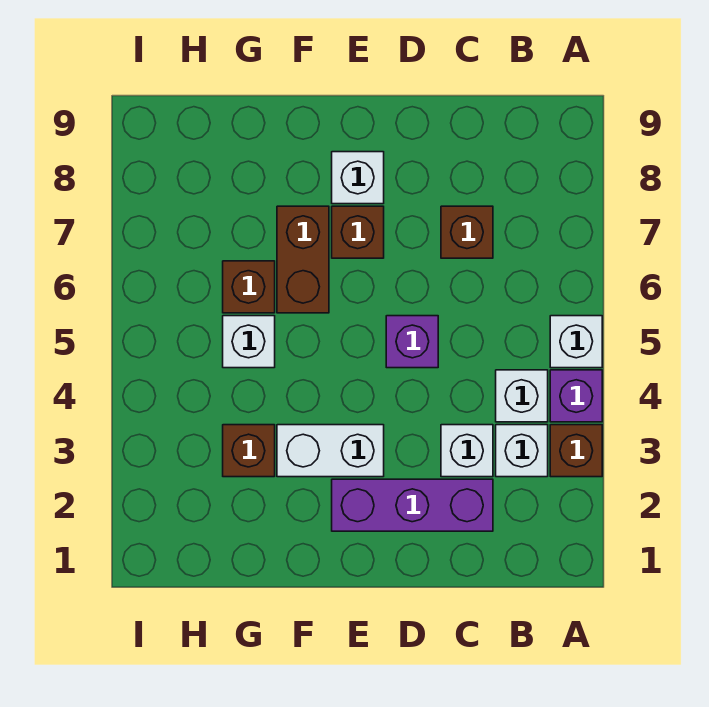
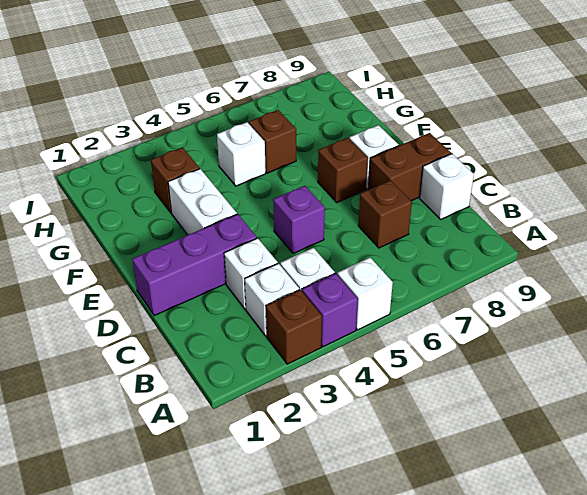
purple 1x3 brick [332,479,493,531] -> purple 1x3 brick turned to [132,214,257,316]
none -> white 1x1 brick [420,154,474,219]
brown 1x2 brick [277,206,329,313] -> brown 1x2 brick moved to [368,133,451,201]

